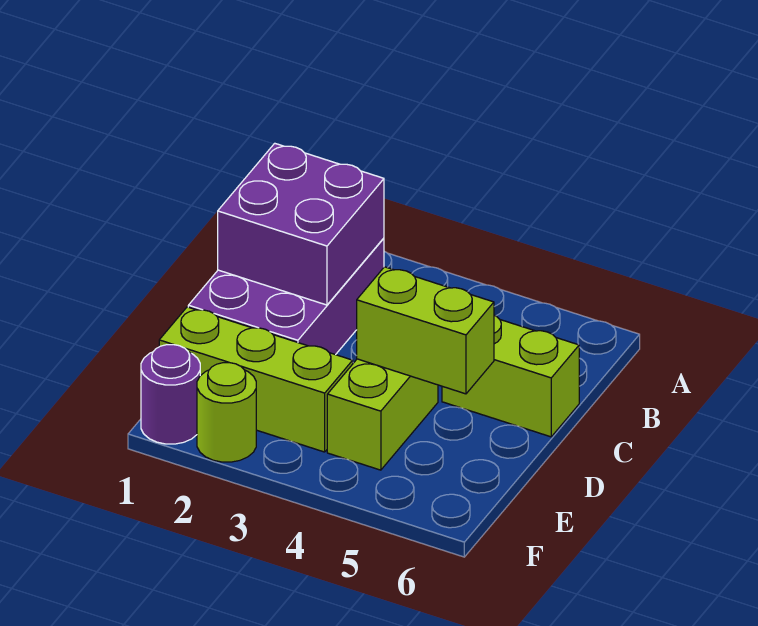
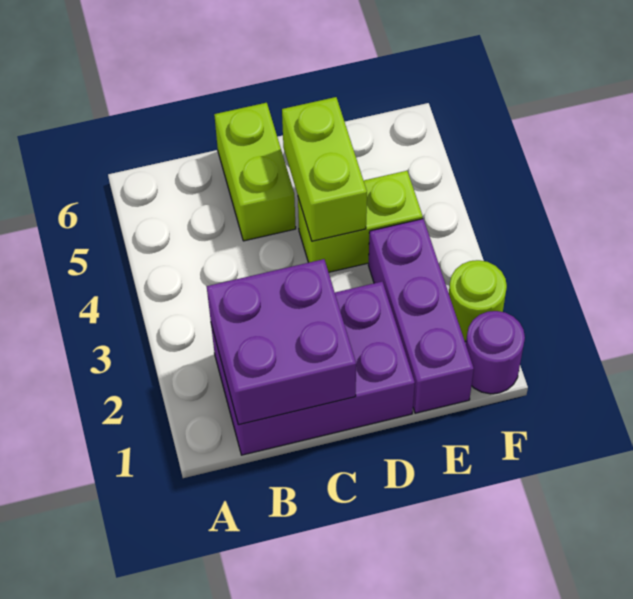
lime 1x3 brick [159,307,353,452] -> purple 1x3 brick [368,219,474,413]

